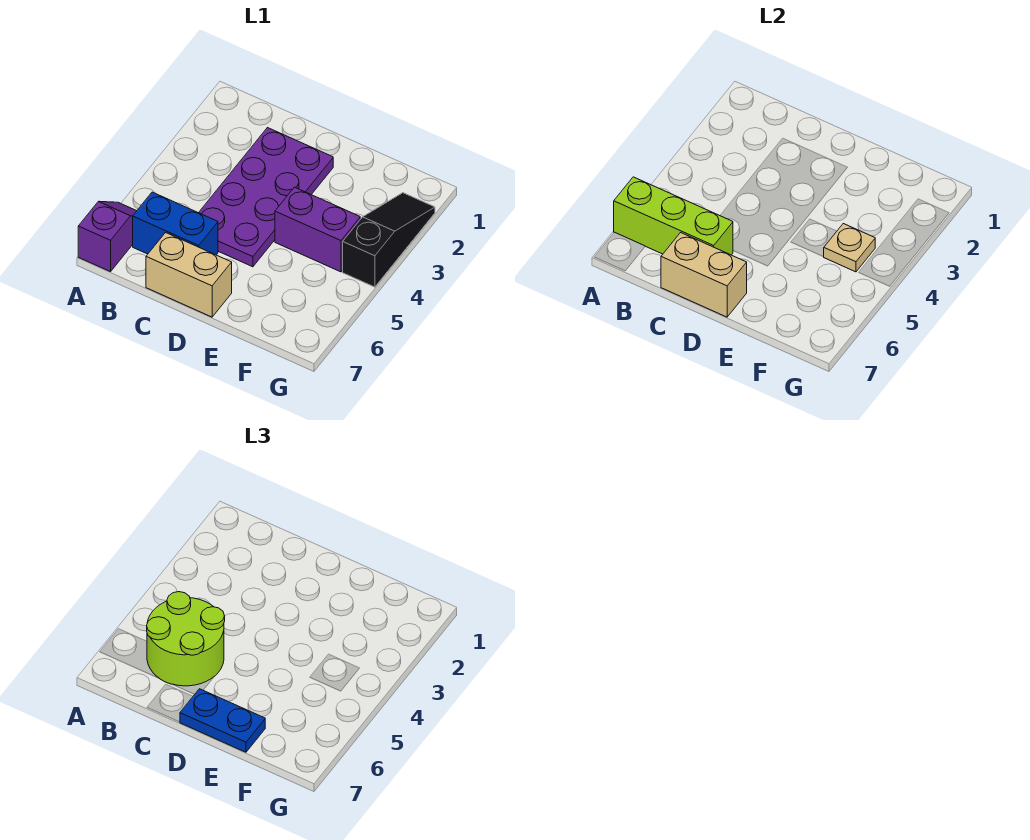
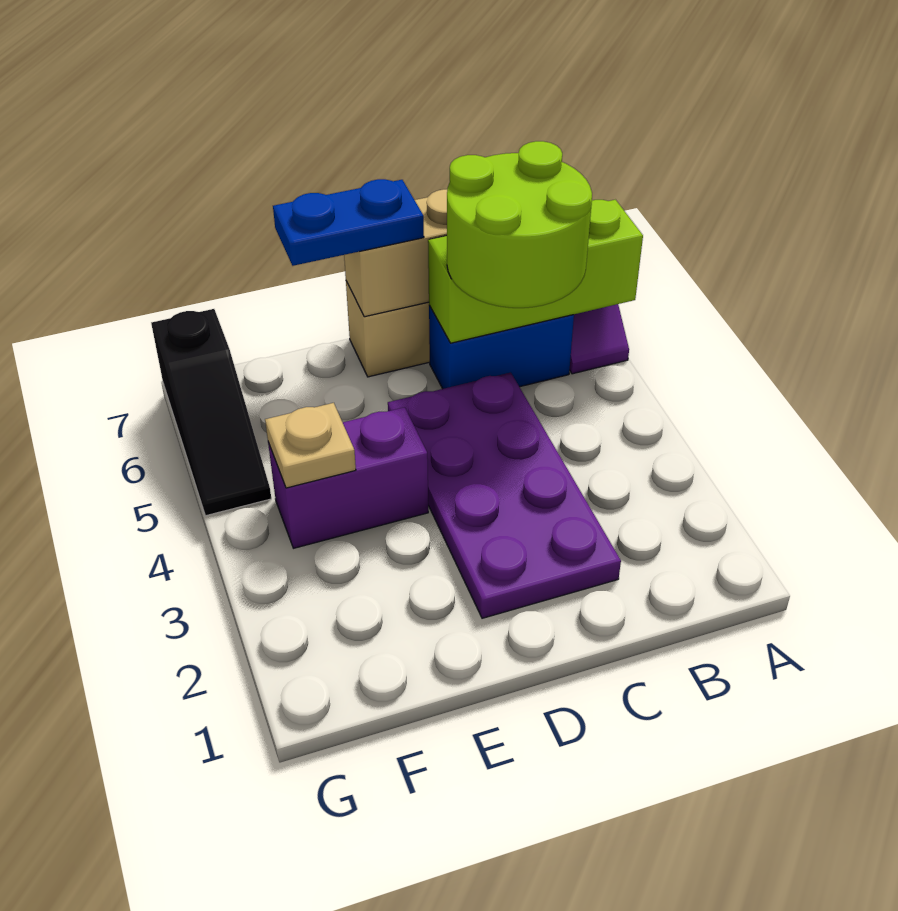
black 1x3 slope [343,193,435,287] -> black 1x3 slope moved to [151,309,271,516]

